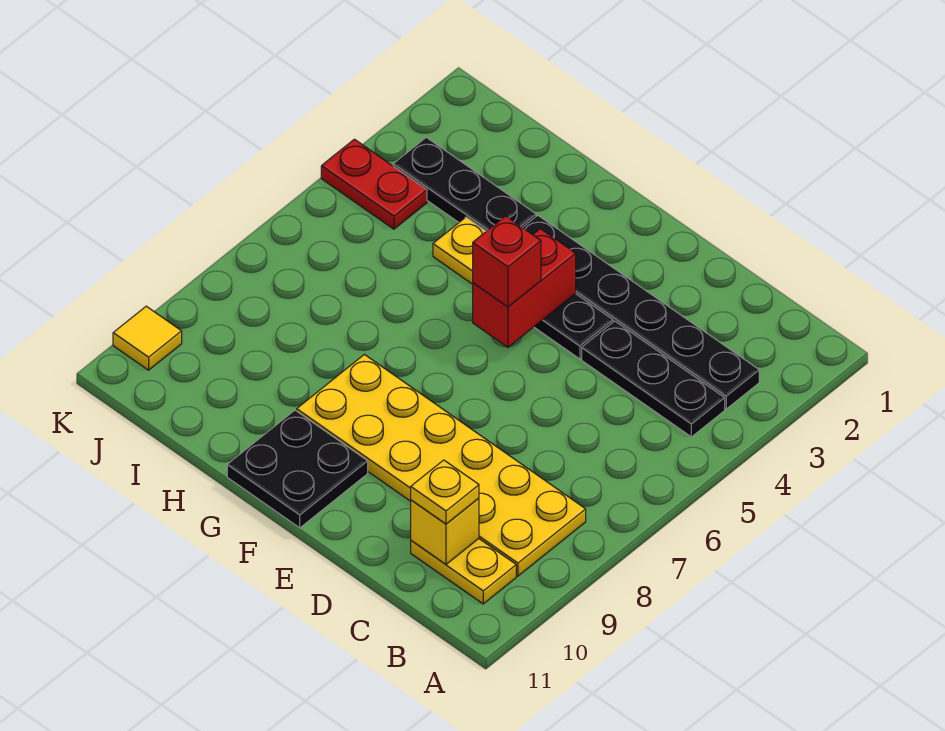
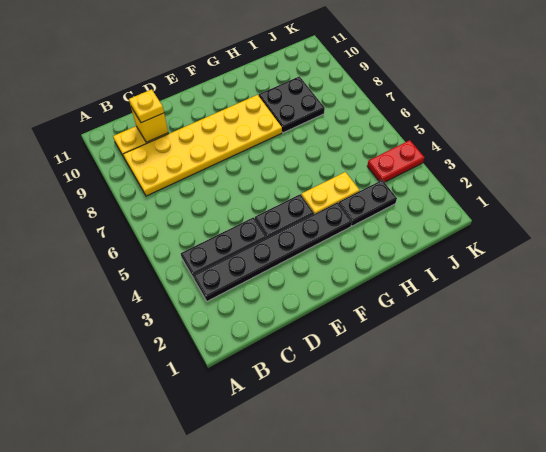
red 1x2 brick [473,229,576,347] -> none
red 1x1 brick [473,216,541,307] -> none
black 2x2 plate [227,410,368,528] -> black 2x2 plate moved to [259,76,325,133]
black 1x3 plate [393,137,536,231] -> black 1x2 plate [339,180,397,226]
yellow 1x1 tile [113,306,182,370] -> none

